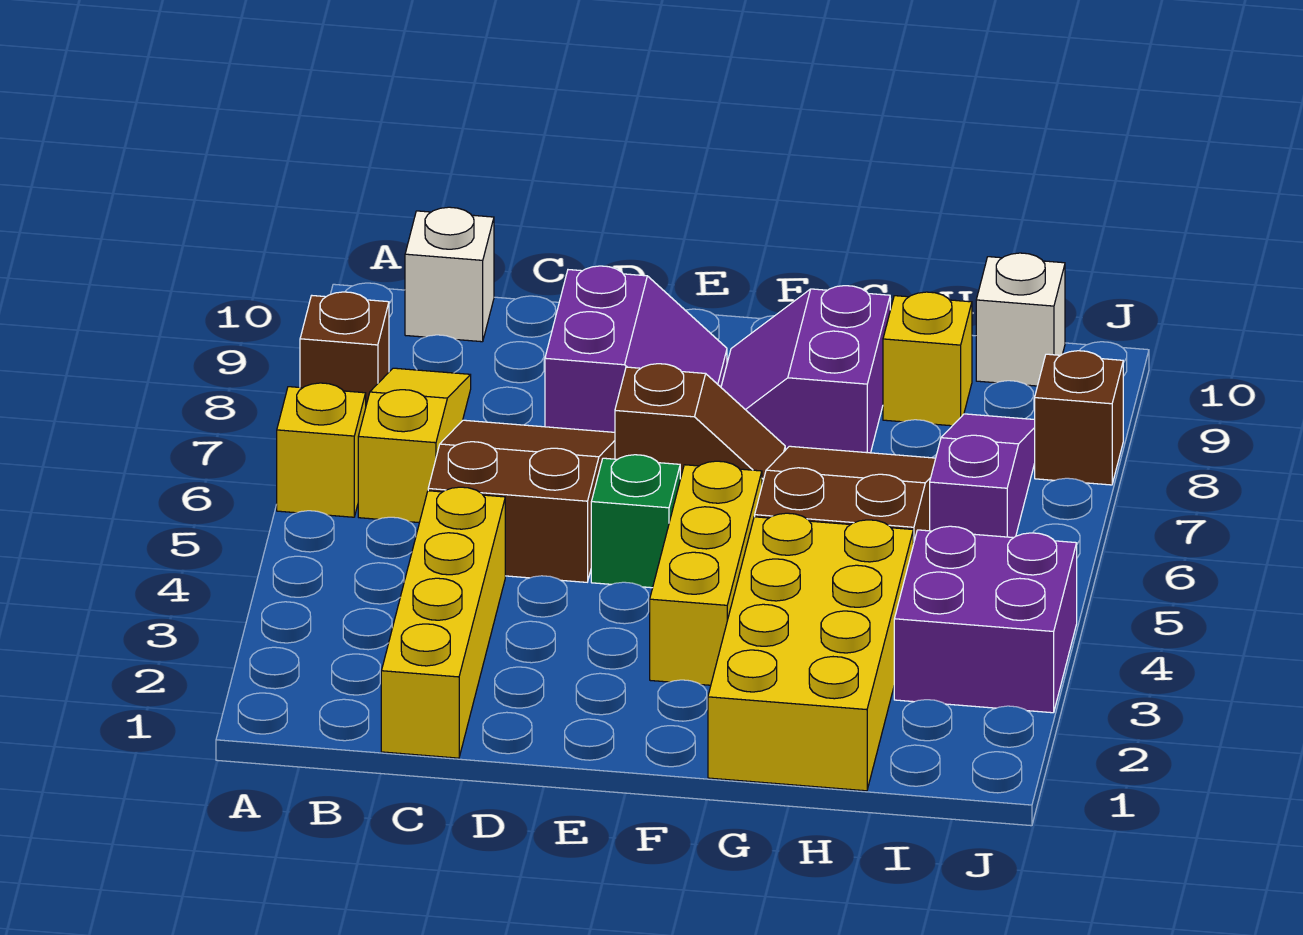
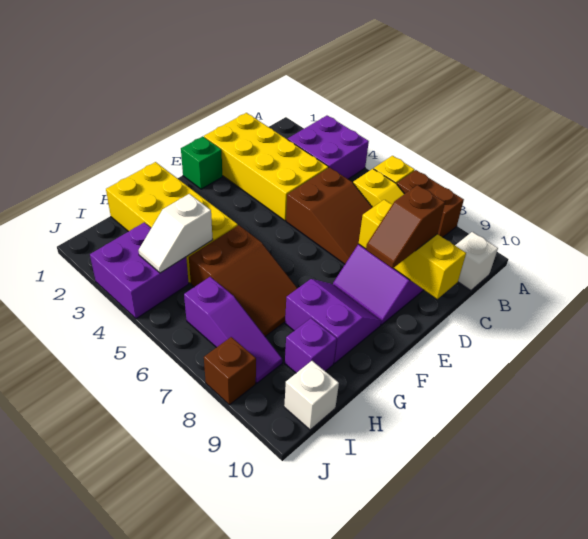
none -> purple 2x2 brick [288,116,369,179]
brown 1x1 brick [300,292,389,405] -> brown 1x2 brick [397,170,464,237]
yellow 1x4 brick [381,487,505,758] -> yellow 2x4 brick [204,113,329,221]
green 1x1 brick [591,455,680,588] -> green 1x1 brick moved to [181,136,222,189]
brown 1x2 slope [615,364,785,484] -> brown 1x2 slope moved to [366,185,445,268]
yellow 1x3 brick [650,461,762,685] -> yellow 1x3 brick moved to [359,200,466,299]
none -> white 1x2 slope [139,194,213,273]
yellow 1x1 brick [883,292,972,426] -> purple 1x1 brick [285,318,337,373]

